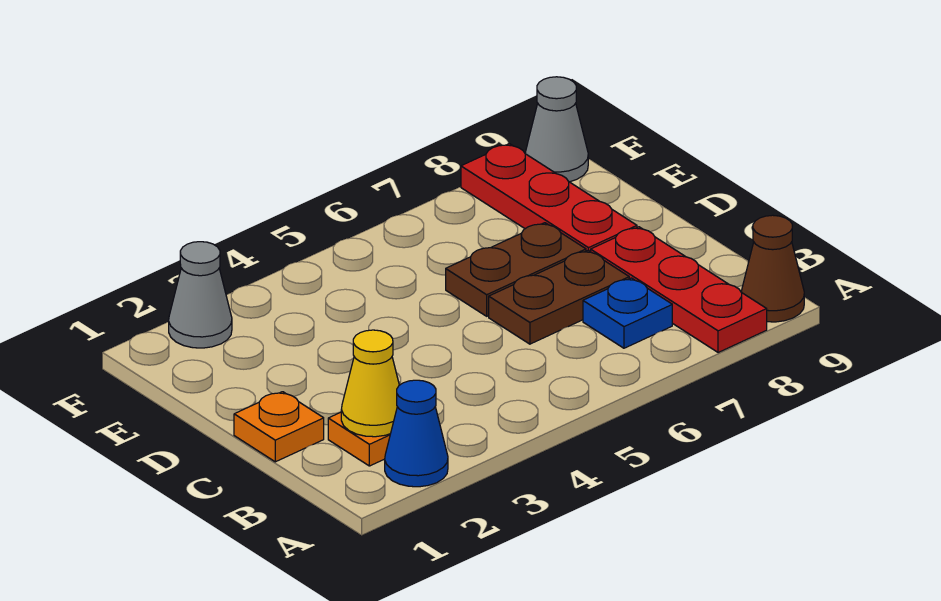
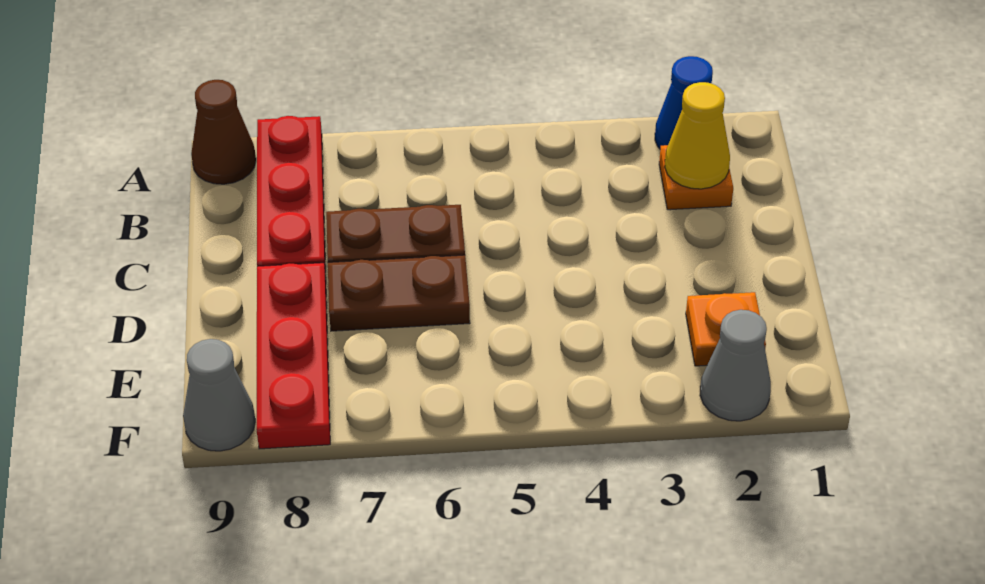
blue 1x1 plate [583,278,672,348] -> none
orange 1x1 plate [234,392,324,462] -> orange 1x1 plate moved to [686,292,766,366]

